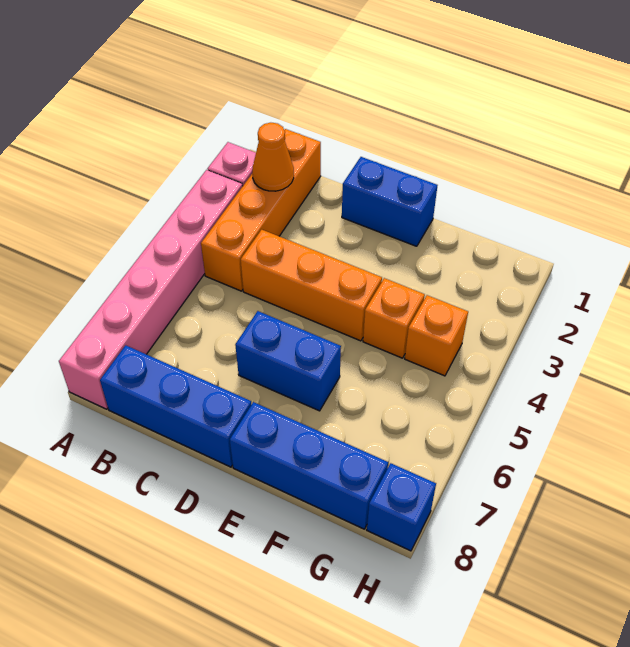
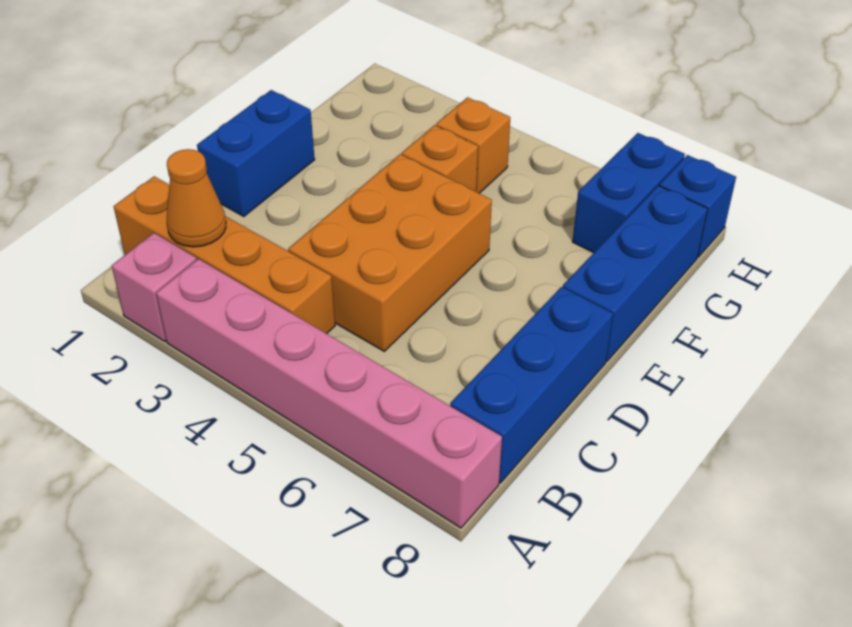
orange 1x3 brick [241,230,382,341] -> orange 2x3 brick [288,154,492,351]
blue 1x2 brick [235,311,341,411] -> blue 1x2 brick moved to [573,133,685,253]

